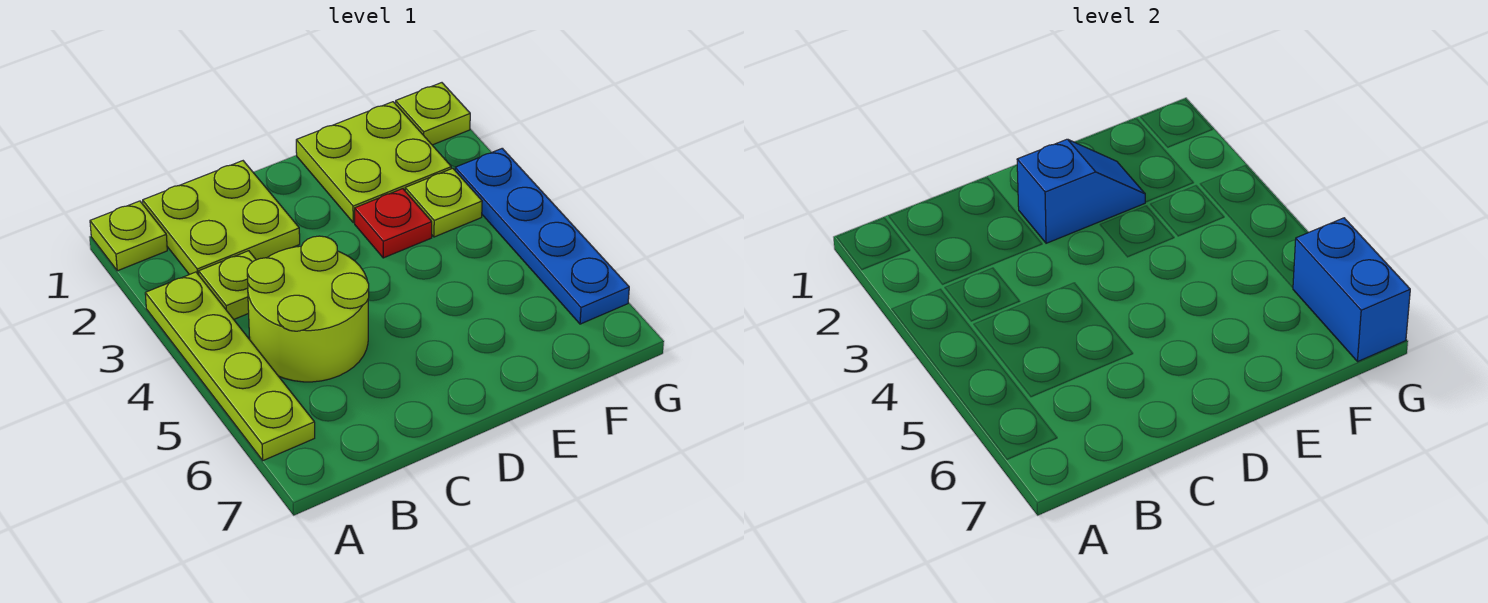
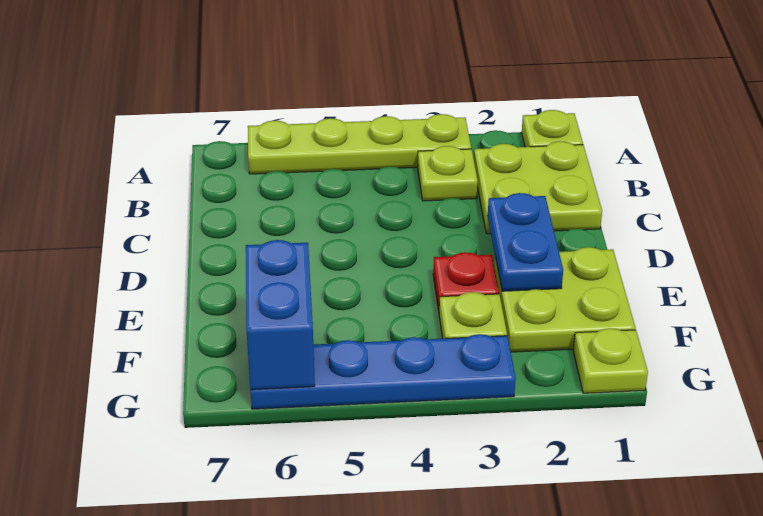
lime 2x2 round brick [247,236,369,382] -> none
blue 1x2 slope [1017,139,1145,243] -> blue 1x2 plate [487,193,563,291]
blue 1x2 brick [1293,218,1410,361] -> blue 1x2 brick turned to [246,240,315,390]

